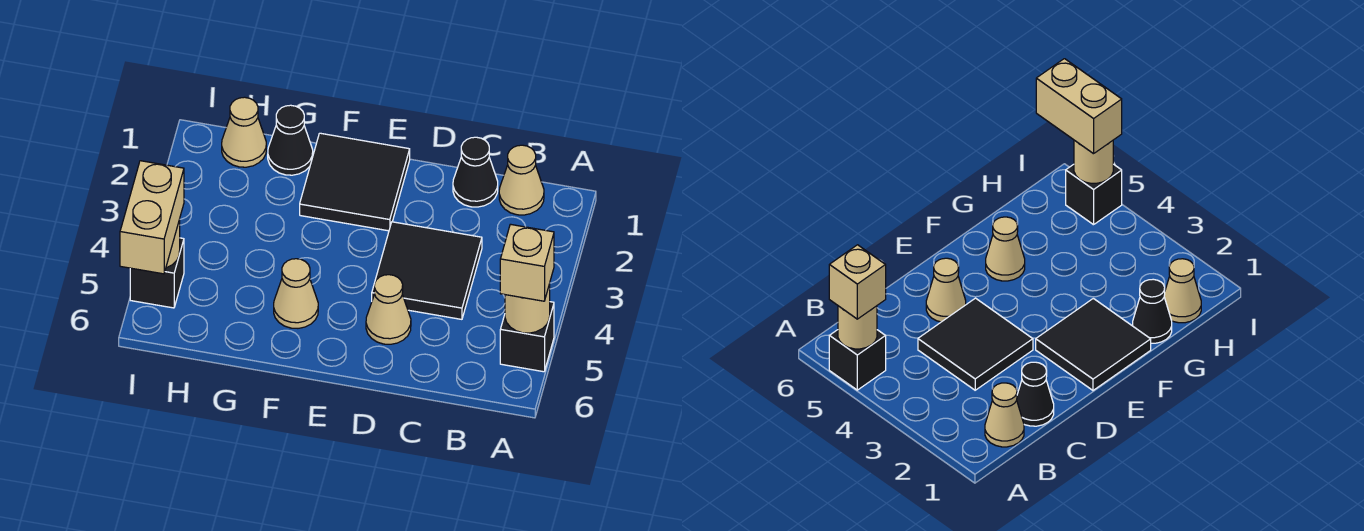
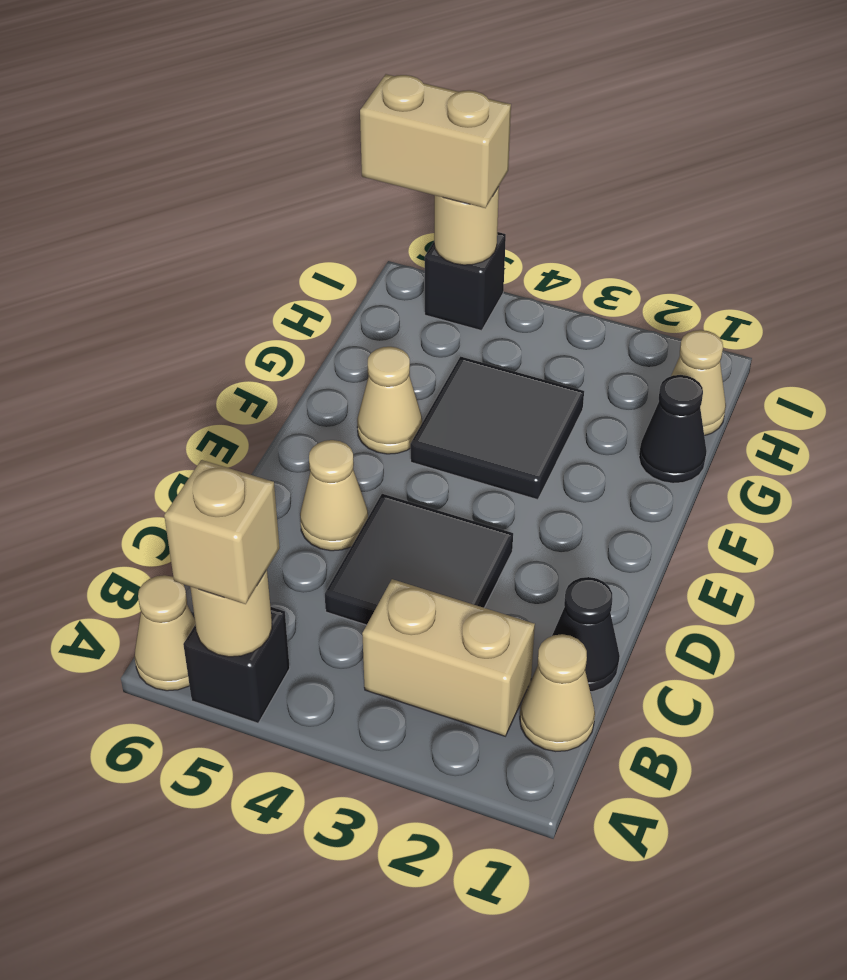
none -> tan 1x1 cone [135,575,195,691]
none -> tan 1x2 brick [362,579,535,736]
black 2x2 tile [300,133,410,231] -> black 2x2 tile moved to [410,357,584,500]

